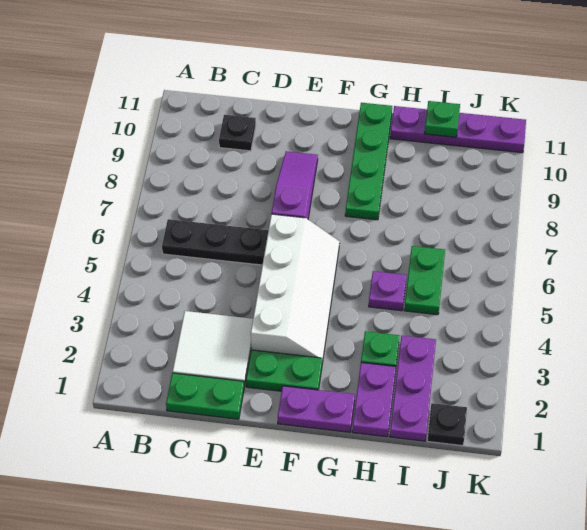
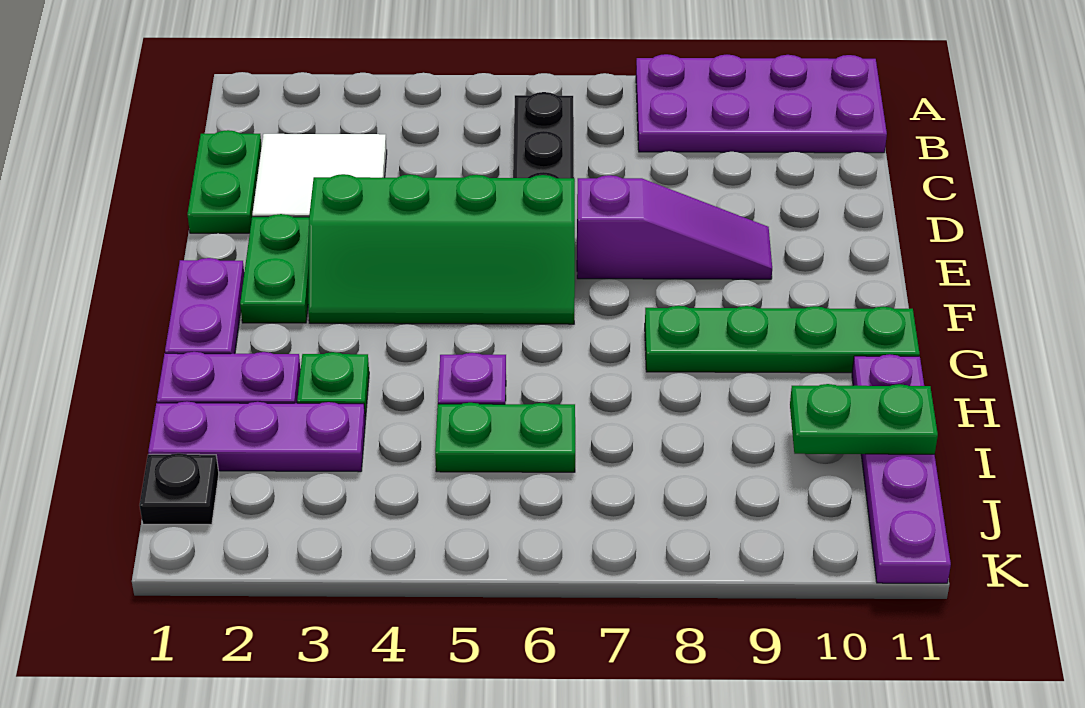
none -> purple 2x4 plate [636,54,887,153]
black 1x1 plate [219,115,256,151] -> none
white 2x4 slope [251,214,340,363] -> green 2x4 slope [308,174,575,324]
green 1x1 plate [425,101,460,137] -> green 1x2 plate [790,384,938,454]

